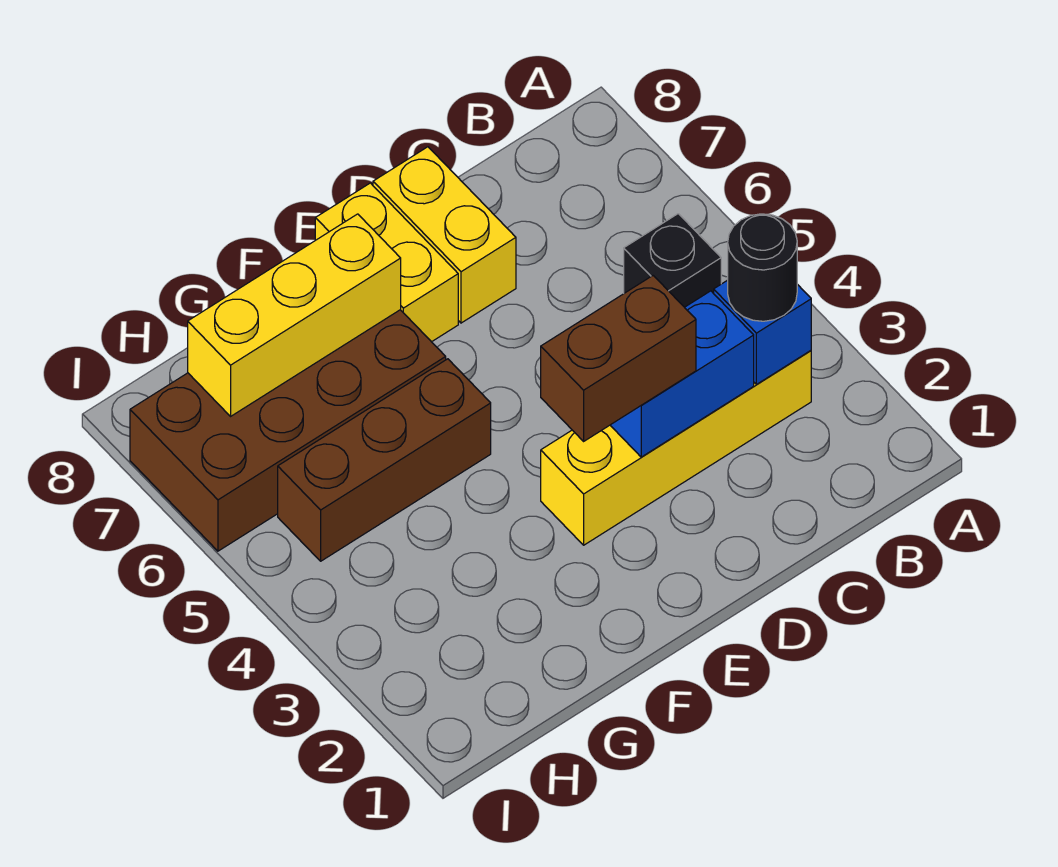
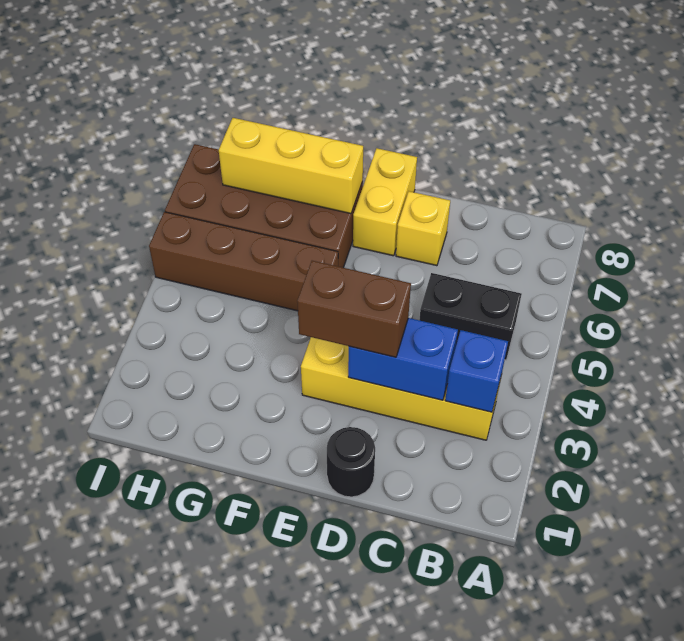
black 1x1 round brick [728,214,797,321] -> black 1x1 round brick moved to [327,427,375,497]
black 1x1 brick [624,214,721,307] -> black 1x2 brick [419,273,522,360]
yellow 1x2 brick [373,147,516,323] -> yellow 1x1 brick [396,191,450,266]
brown 1x3 brick [278,359,491,561] -> brown 1x4 brick [149,212,338,311]

